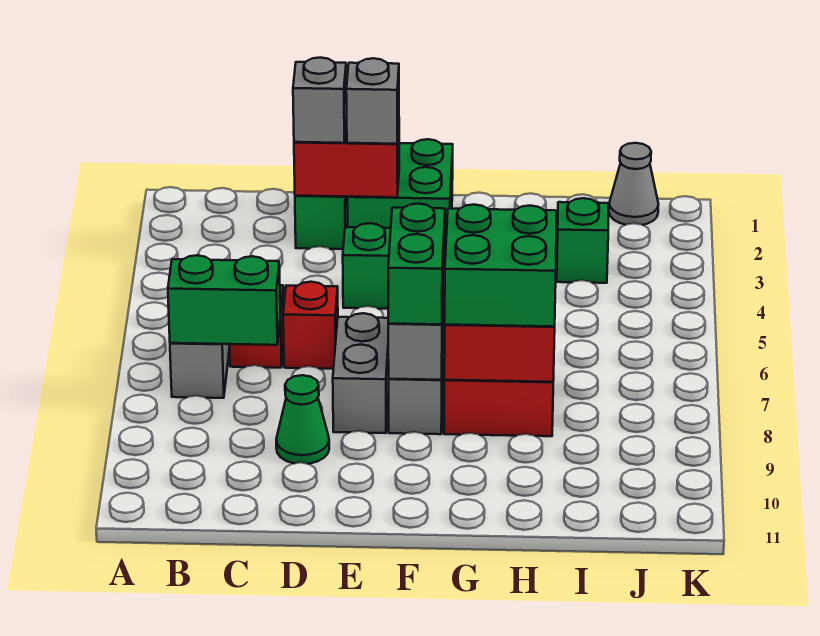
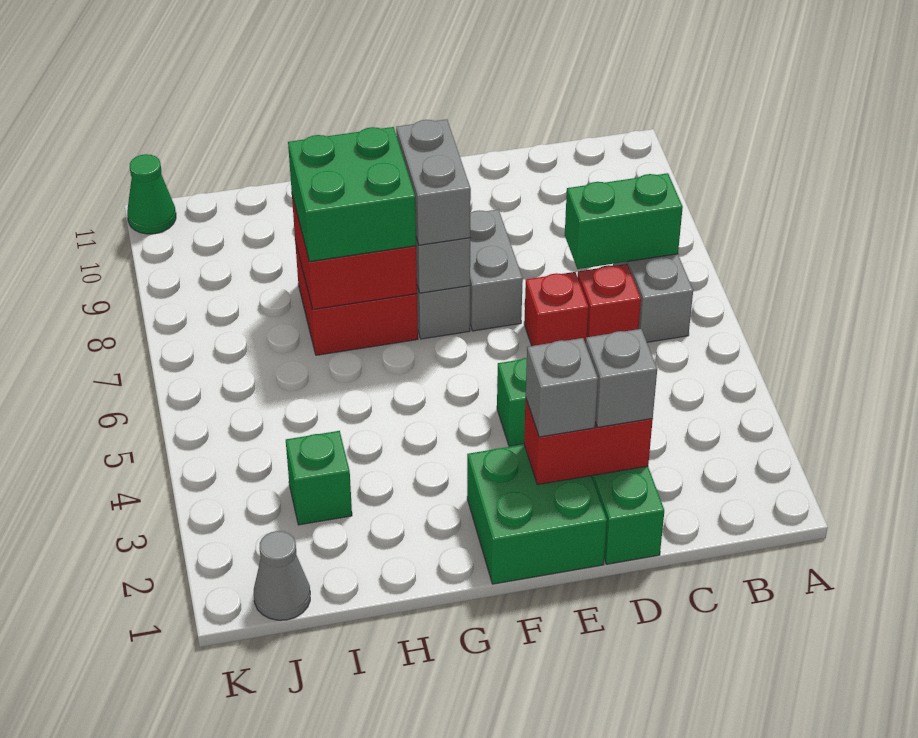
green 1x1 cone [276,375,329,464] -> green 1x1 cone moved to [127,154,176,234]
green 1x2 brick [388,204,445,324] -> grey 1x2 brick [396,119,471,245]

